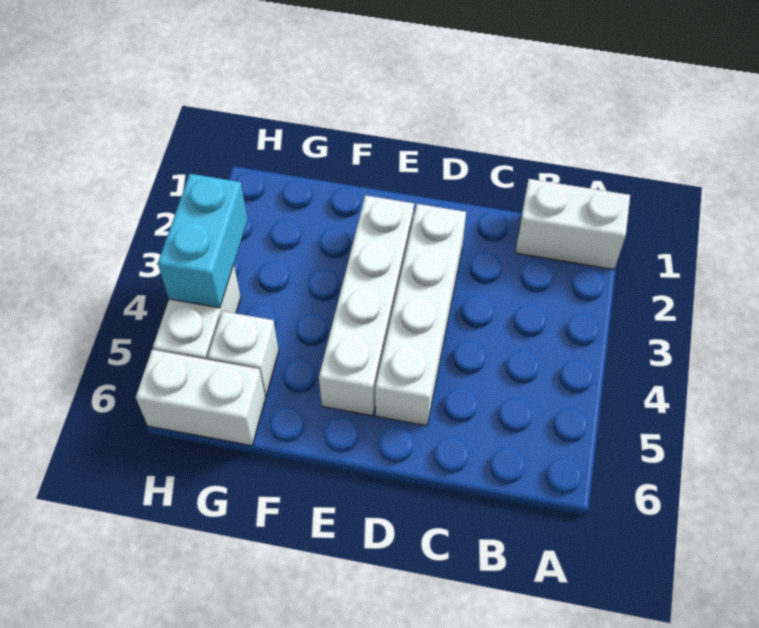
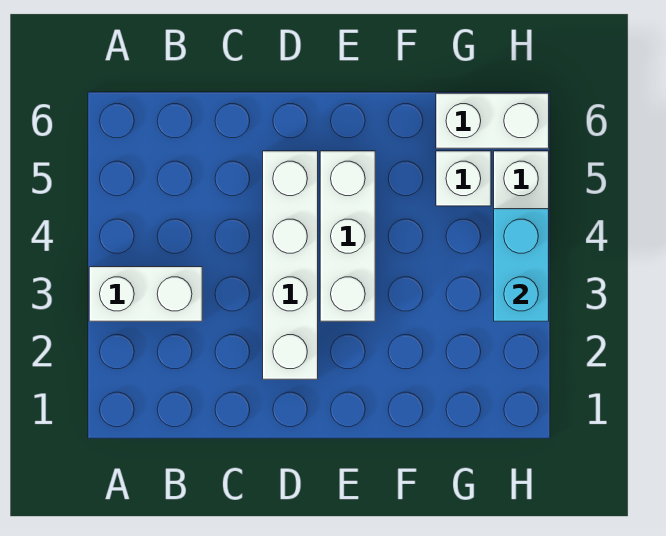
white 1x2 brick [515,179,630,269] -> white 1x2 brick moved to [89,267,202,321]
white 1x4 brick [319,195,414,416] -> white 1x3 brick [320,151,375,321]

